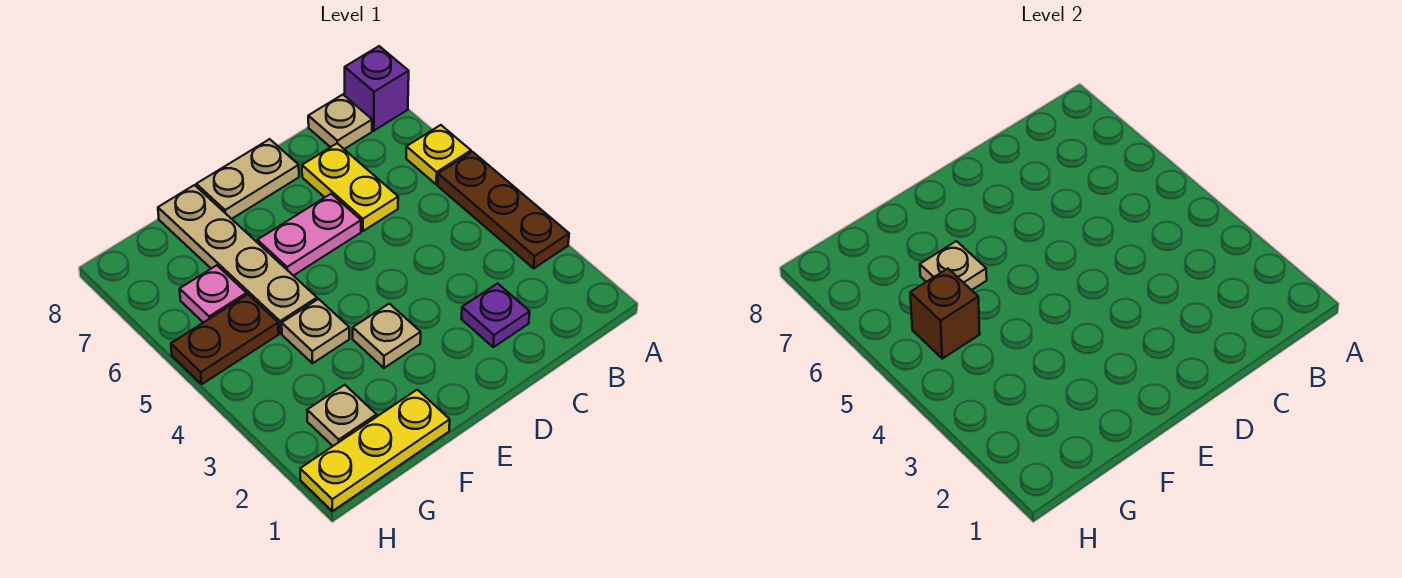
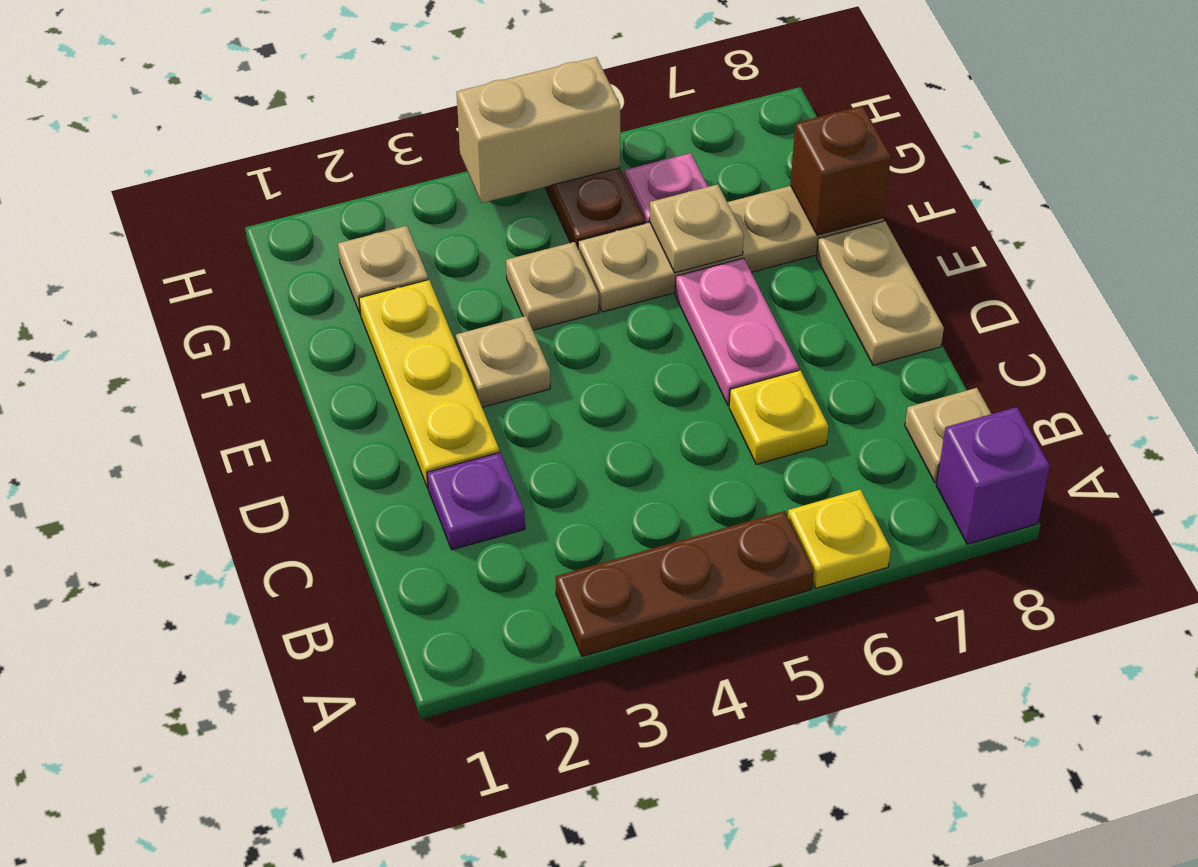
yellow 1x2 plate [302,143,398,231] -> yellow 1x1 plate [729,370,829,464]
yellow 1x3 plate [300,390,450,511] -> yellow 1x3 plate moved to [359,280,499,488]
brown 1x1 brick [910,269,980,359] -> brown 1x1 brick moved to [790,106,891,235]
none -> tan 1x2 brick [457,57,620,203]

